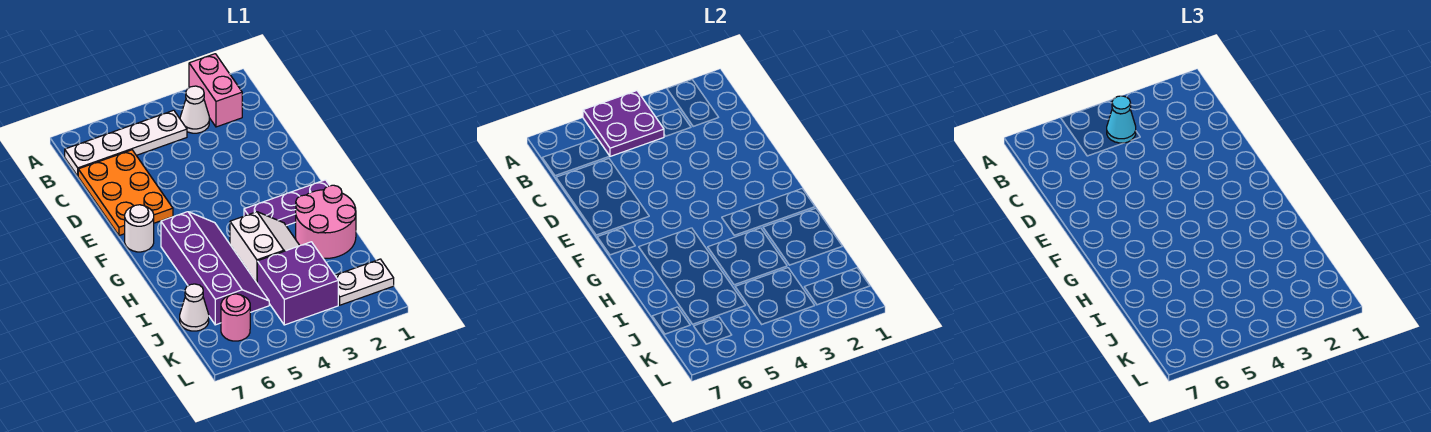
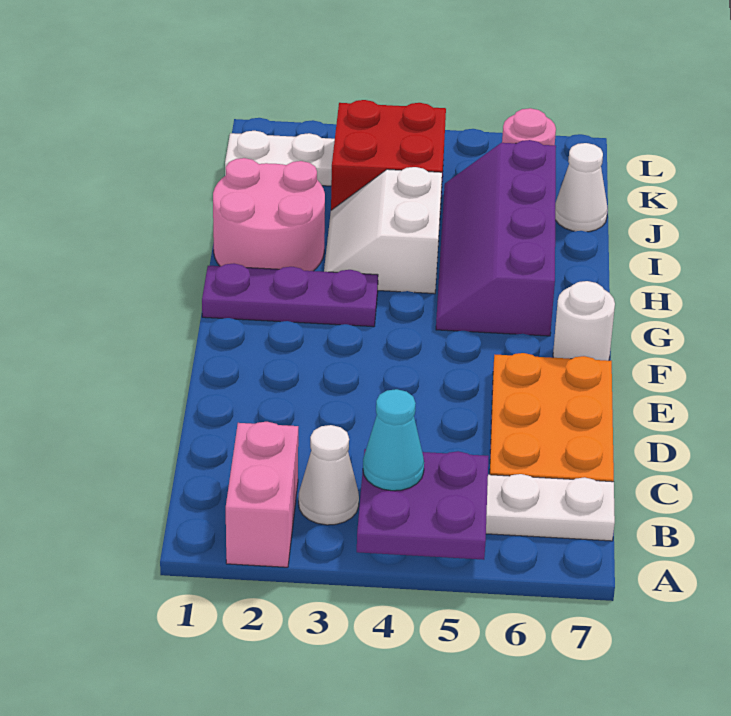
purple 2x2 brick [257,242,338,325] -> red 2x2 brick [331,100,446,210]

